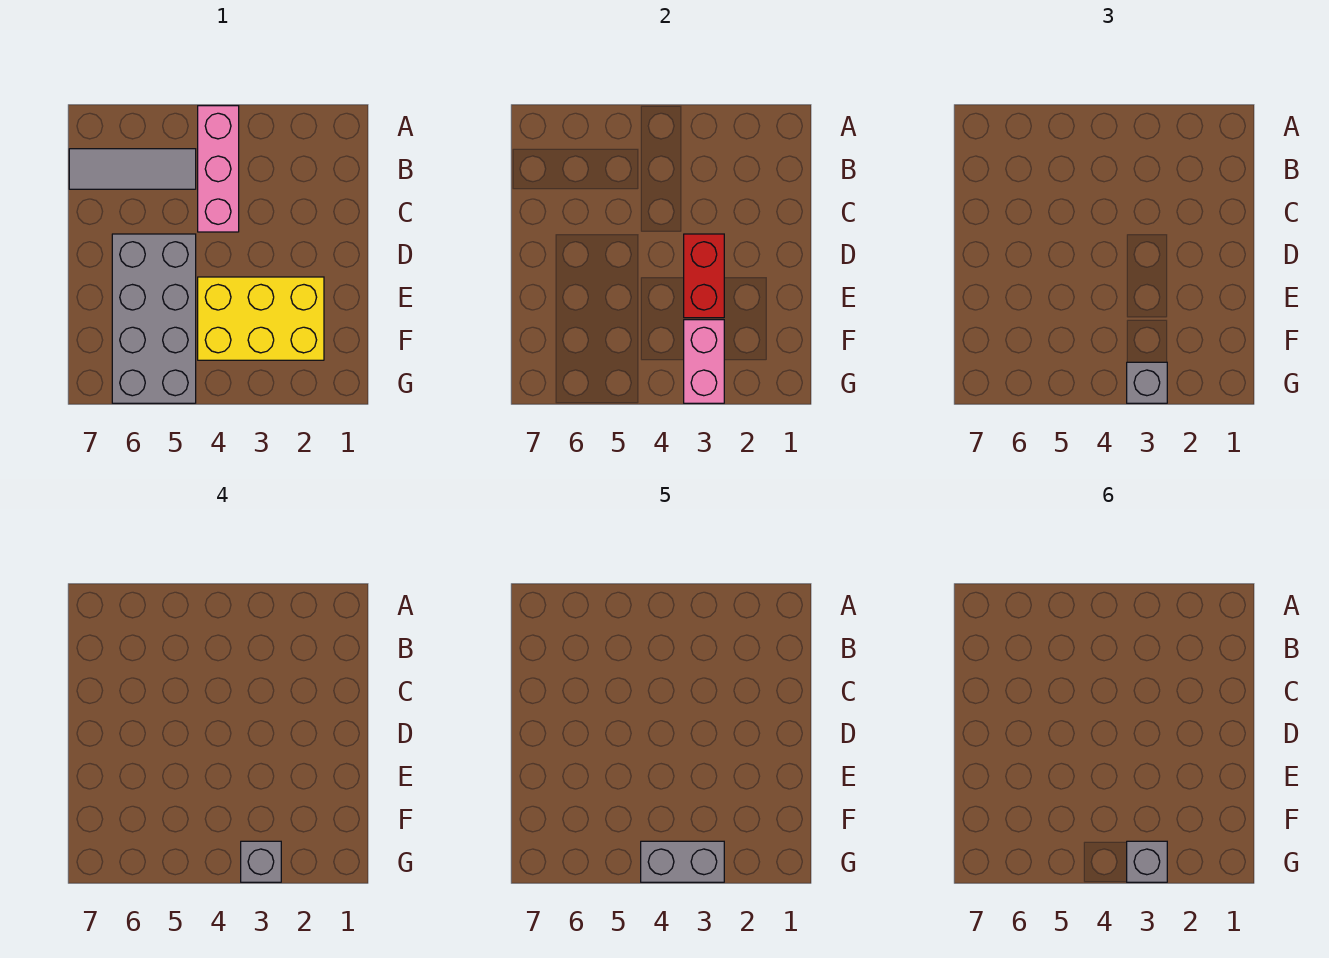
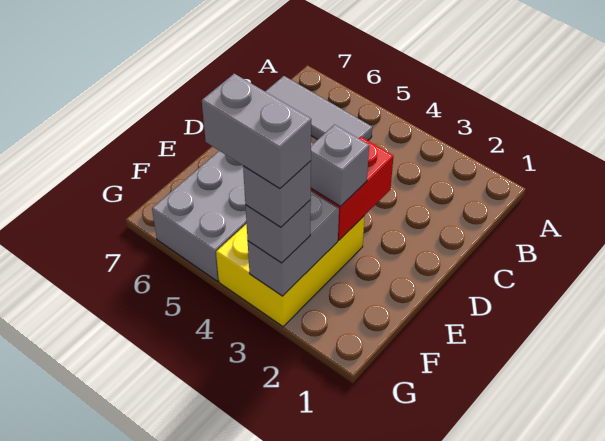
pink 1x3 brick [198,106,239,232] -> none
yellow 2x3 brick [198,277,324,360] -> yellow 2x3 brick turned to [216,216,365,327]
pink 1x2 brick [684,320,724,403] -> grey 1x2 brick [248,191,339,296]
grey 1x1 brick [1127,841,1167,882] -> grey 1x1 brick moved to [311,125,369,207]

